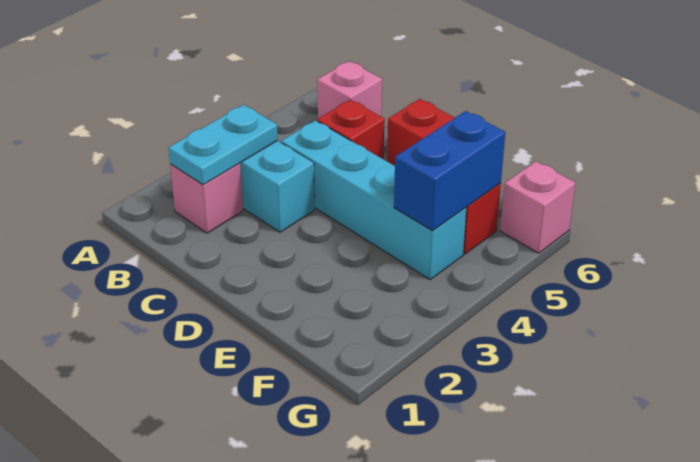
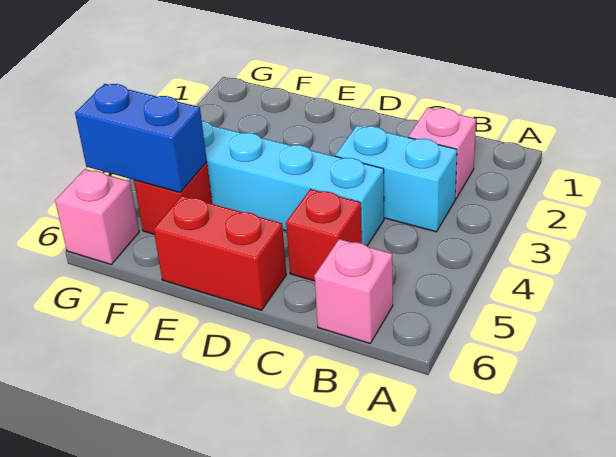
cyan 1x2 plate [169,105,278,185] -> none
blue 1x2 brick [394,111,505,231] -> blue 1x2 brick turned to [75,84,207,193]

